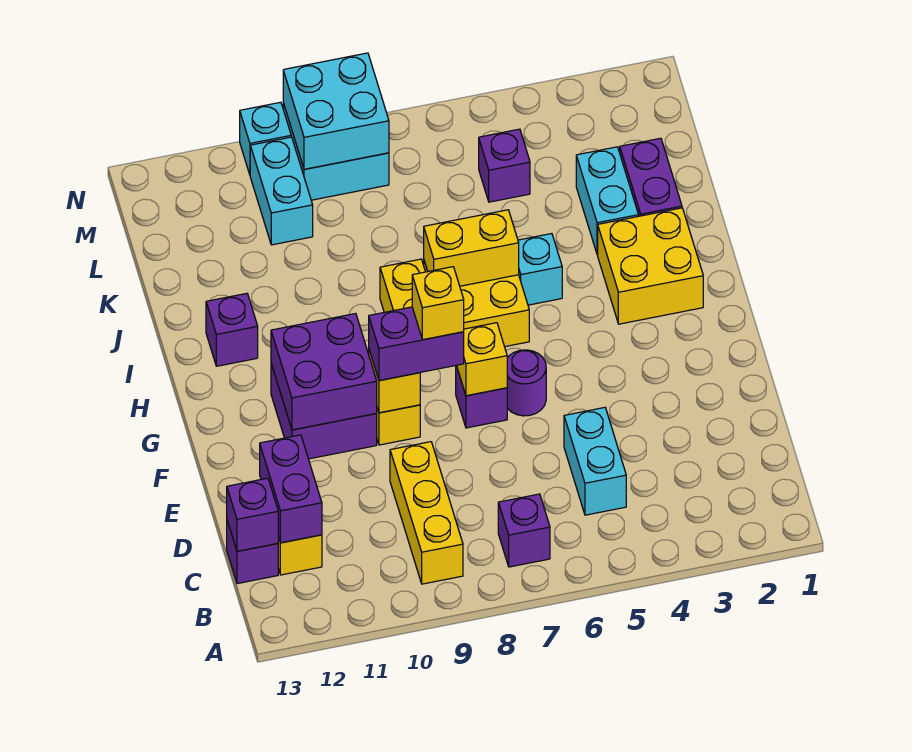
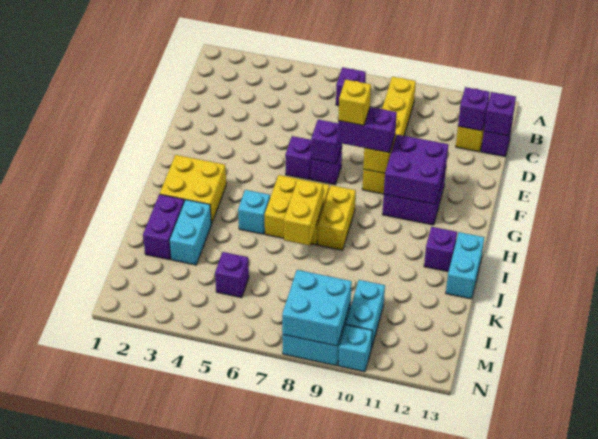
cyan 1x2 brick [564,408,626,515] -> cyan 1x2 brick moved to [446,232,484,299]
purple 1x2 brick [260,435,322,543] -> purple 1x1 brick [458,87,490,131]
purple 1x1 round brick [507,350,546,416] -> purple 1x1 brick [285,136,311,180]
yellow 1x1 brick [457,323,507,396] -> purple 1x1 brick [311,120,342,164]
yellow 1x2 brick [424,210,519,286] -> yellow 1x2 brick turned to [284,179,323,245]

